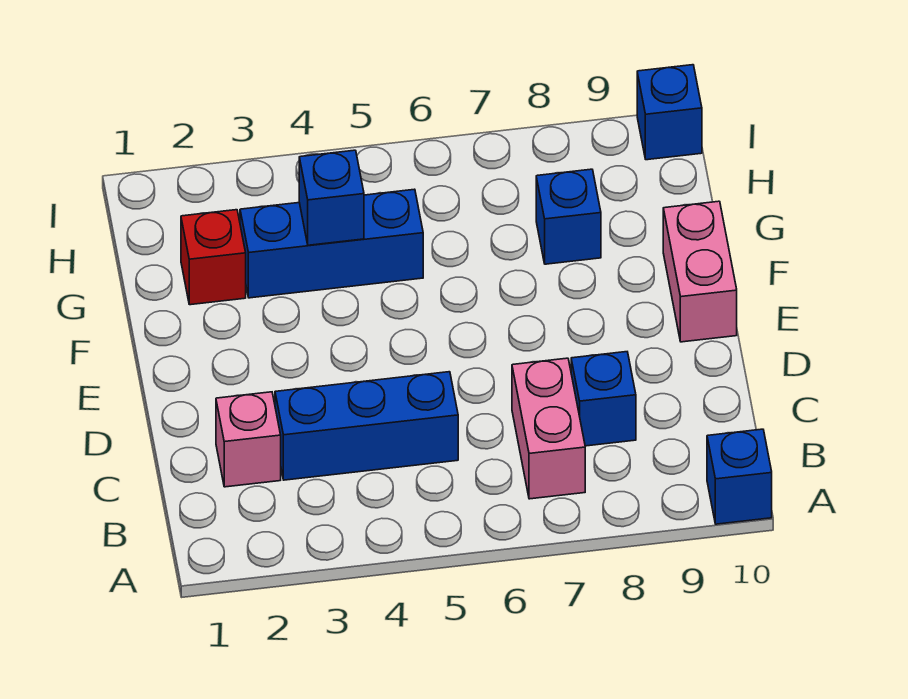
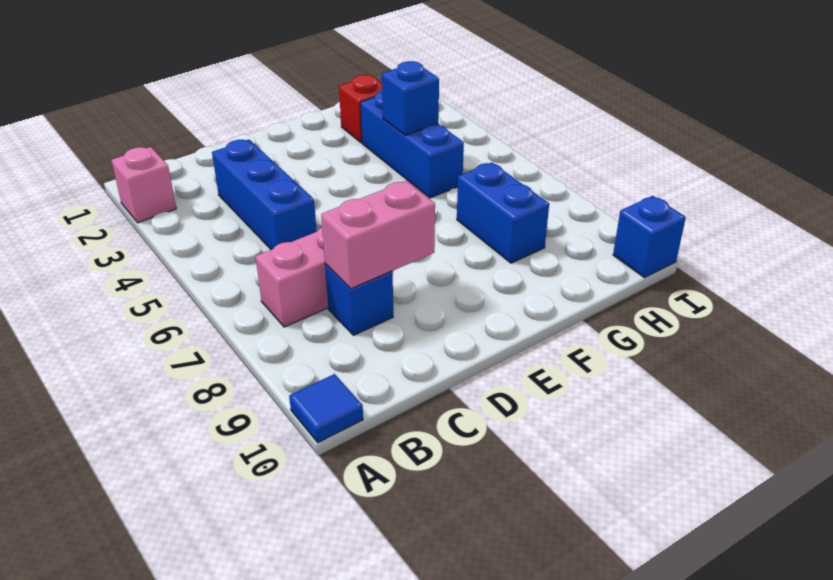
blue 1x1 brick [707,429,772,524] -> blue 1x1 tile [289,374,363,443]
pink 1x1 brick [216,392,281,487] -> pink 1x1 brick moved to [111,147,176,223]
pink 1x2 brick [663,201,737,342] -> pink 1x2 brick moved to [321,181,435,289]
blue 1x1 brick [536,169,601,264] -> blue 1x2 brick [457,163,549,263]

